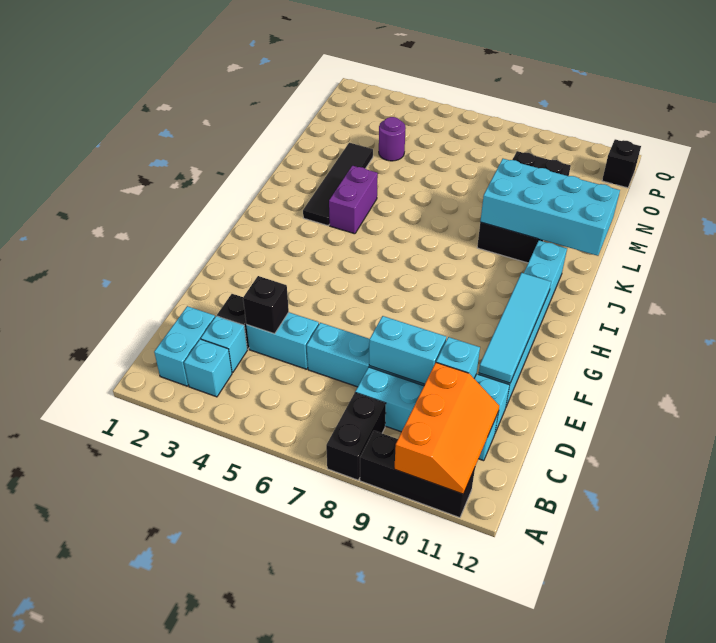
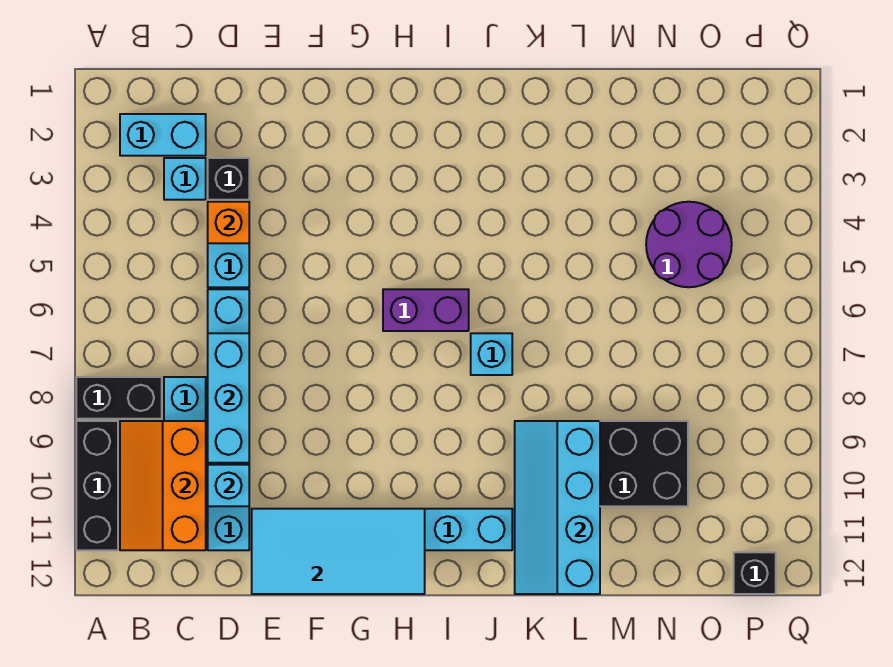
orange 2x3 slope [394,363,499,494] -> orange 2x3 slope turned to [120,421,206,550]
cyan 1x1 brick [184,339,232,397] -> cyan 1x1 brick moved to [471,333,512,375]
black 1x1 brick [243,276,289,334] -> orange 1x1 brick [208,202,249,243]
cyan 1x2 brick [369,316,446,384] -> cyan 1x3 brick [208,333,249,463]
cyan 1x4 tile [479,273,551,383] -> cyan 2x4 tile [252,509,425,594]
black 1x4 tile [303,143,373,226] -> none
purple 1x2 brick [329,166,378,234] -> purple 1x2 brick moved to [383,289,469,331]
cyan 2x4 brick [480,159,620,256] -> cyan 2x4 slope [515,421,600,594]
purple 1x1 round brick [379,117,406,161] -> purple 2x2 round brick [646,202,732,287]

